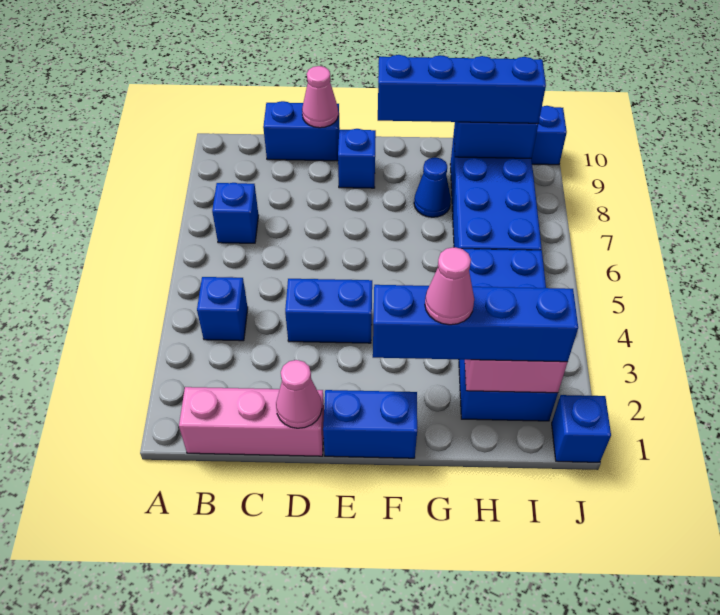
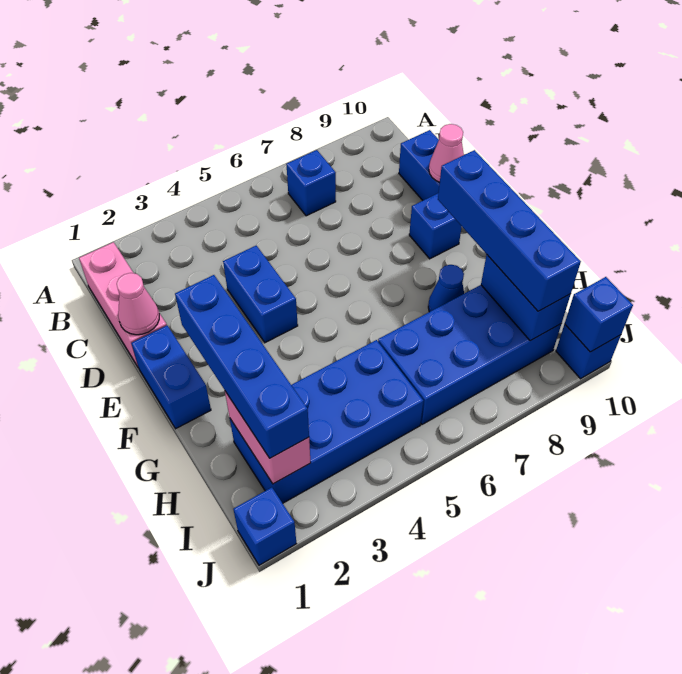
blue 1x1 brick [197,277,248,341] -> blue 1x1 brick moved to [565,277,633,352]
pink 1x1 cone [425,247,474,325] -> none

